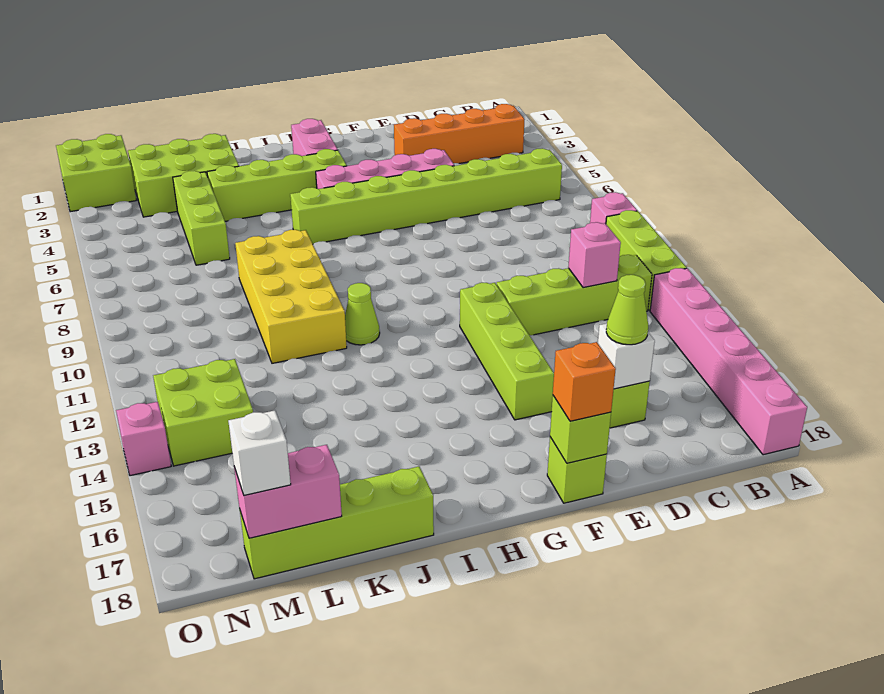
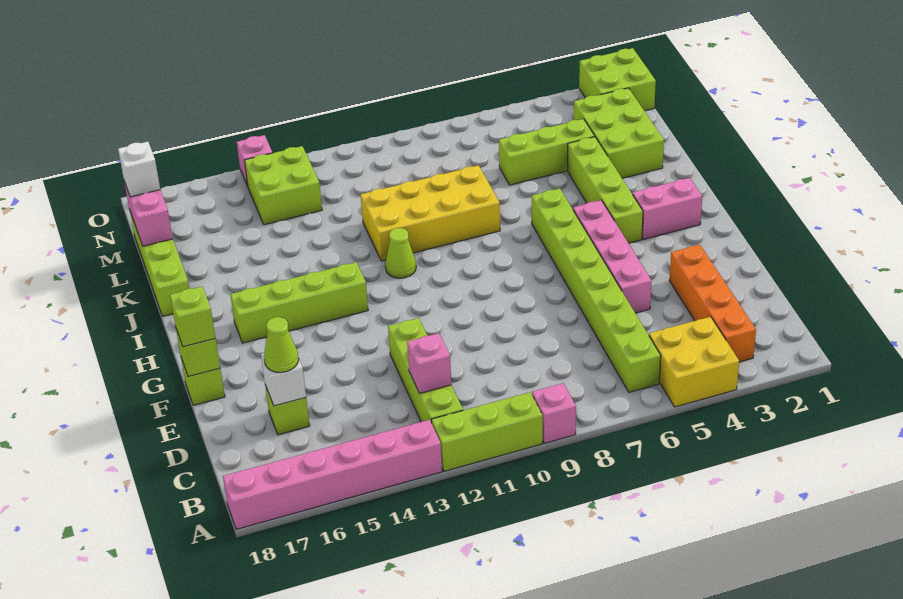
none -> yellow 2x2 brick [649,317,739,407]
lime 1x4 brick [460,283,554,420] -> lime 1x4 brick moved to [230,262,368,343]
orange 1x1 brick [553,342,616,421] -> lime 1x1 brick [170,287,215,347]

